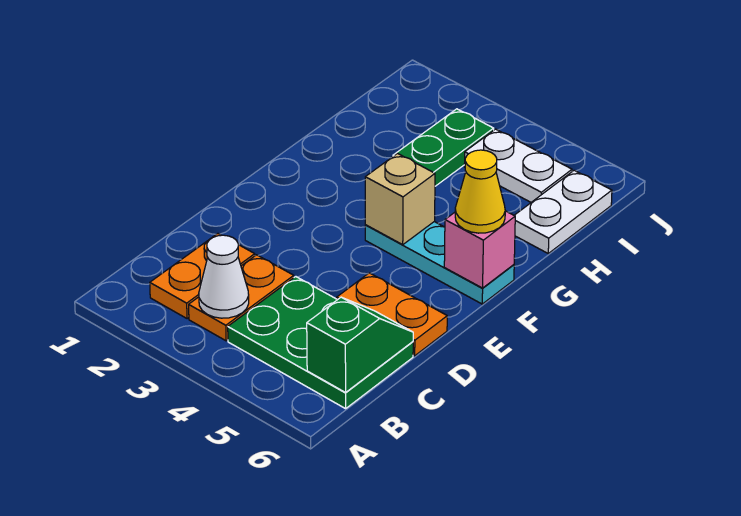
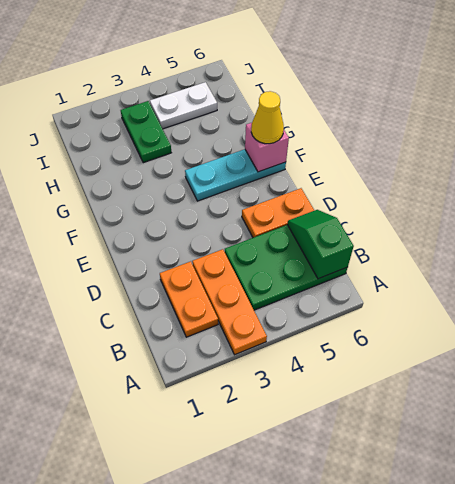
orange 1x2 plate [189,255,294,341] -> orange 1x3 plate [192,249,267,355]
white 1x1 cone [199,235,249,318] -> none
tan 1x1 brick [365,154,435,245] -> none
white 1x2 plate [514,170,612,253] -> none

